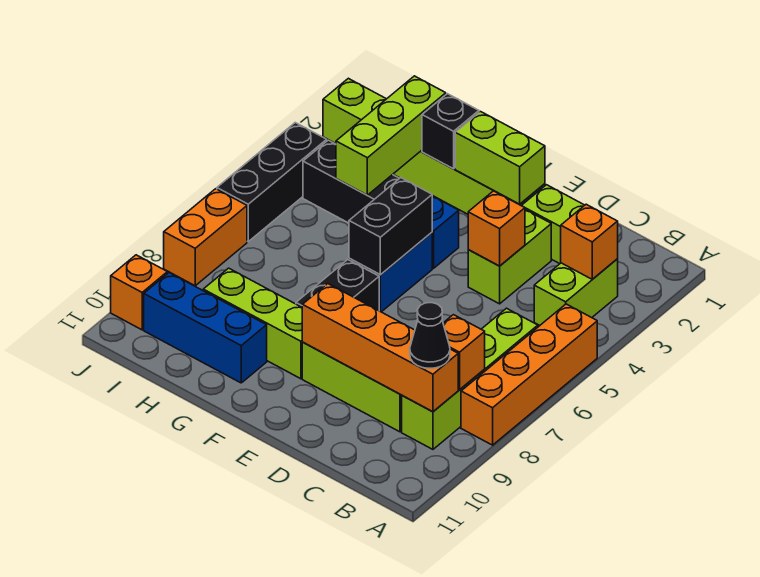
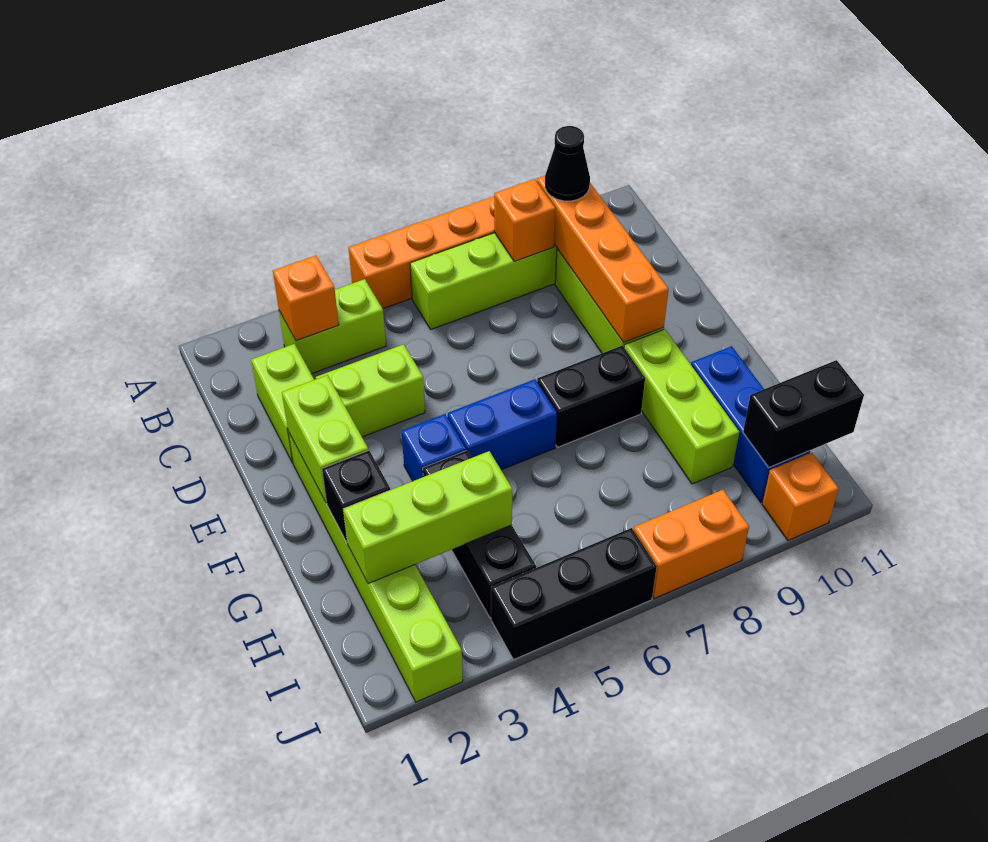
orange 1x1 brick [468,191,525,266] -> none
black 1x2 brick [349,178,432,275] -> black 1x2 brick moved to [743,360,864,467]

